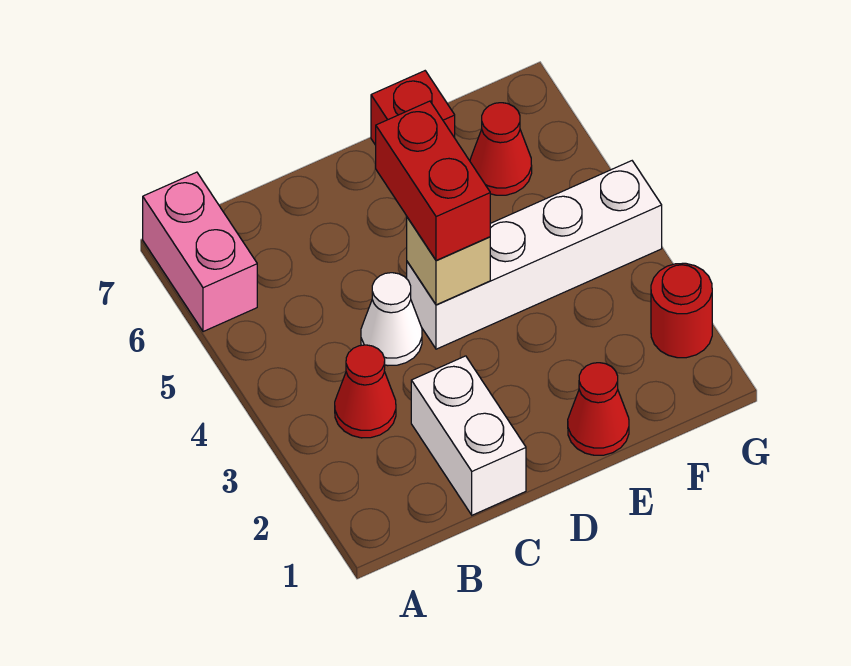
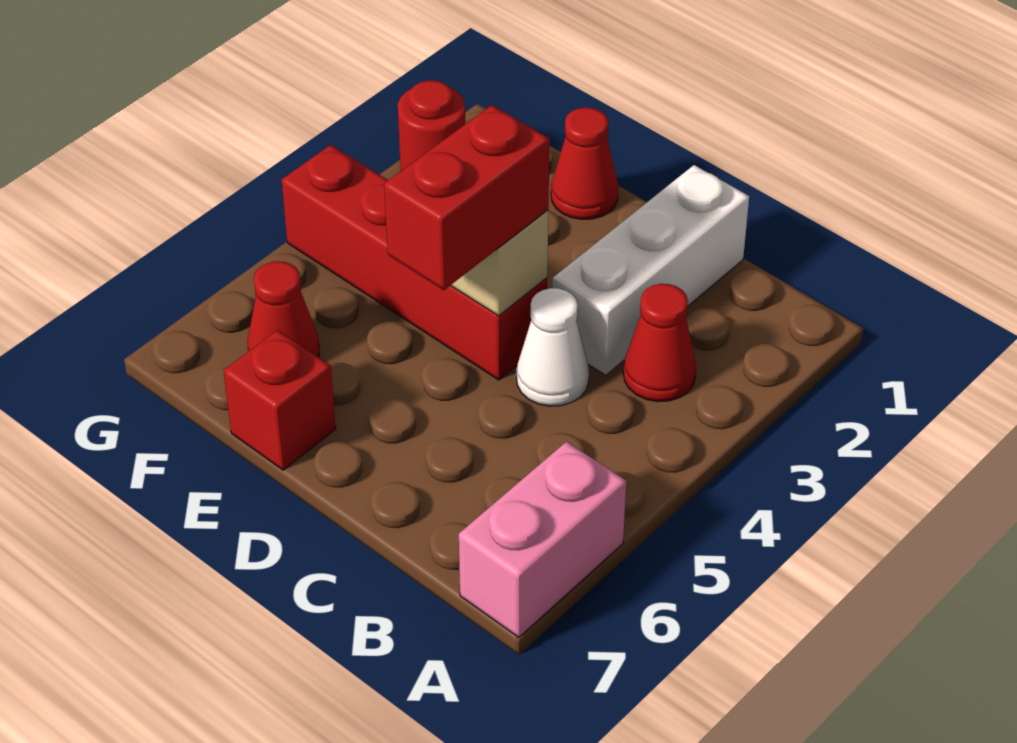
white 1x2 brick [411,356,526,515] -> white 1x3 brick [552,165,749,375]
white 1x4 brick [407,161,662,349] -> red 1x4 brick [282,145,547,380]

